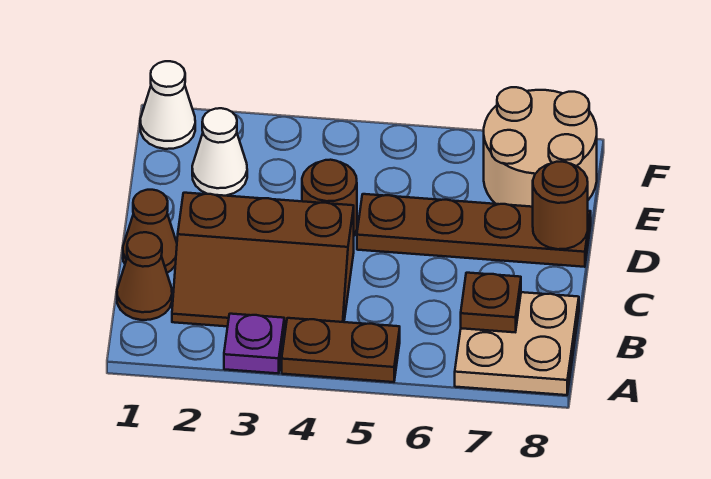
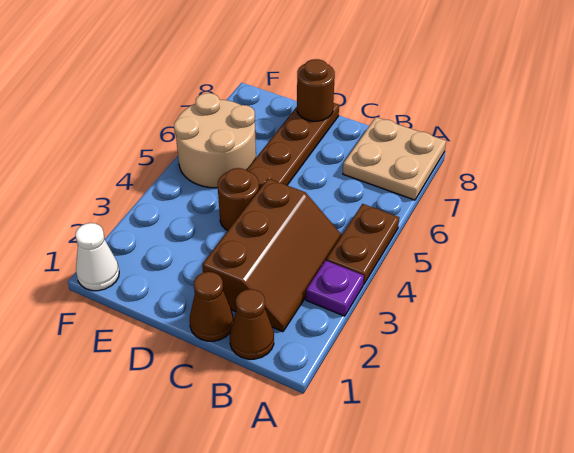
brown 1x1 plate [461,273,521,332] -> none
white 1x1 cone [192,108,247,196] -> none
tan 2x2 round brick [484,87,597,207] -> tan 2x2 round brick moved to [174,93,256,188]

